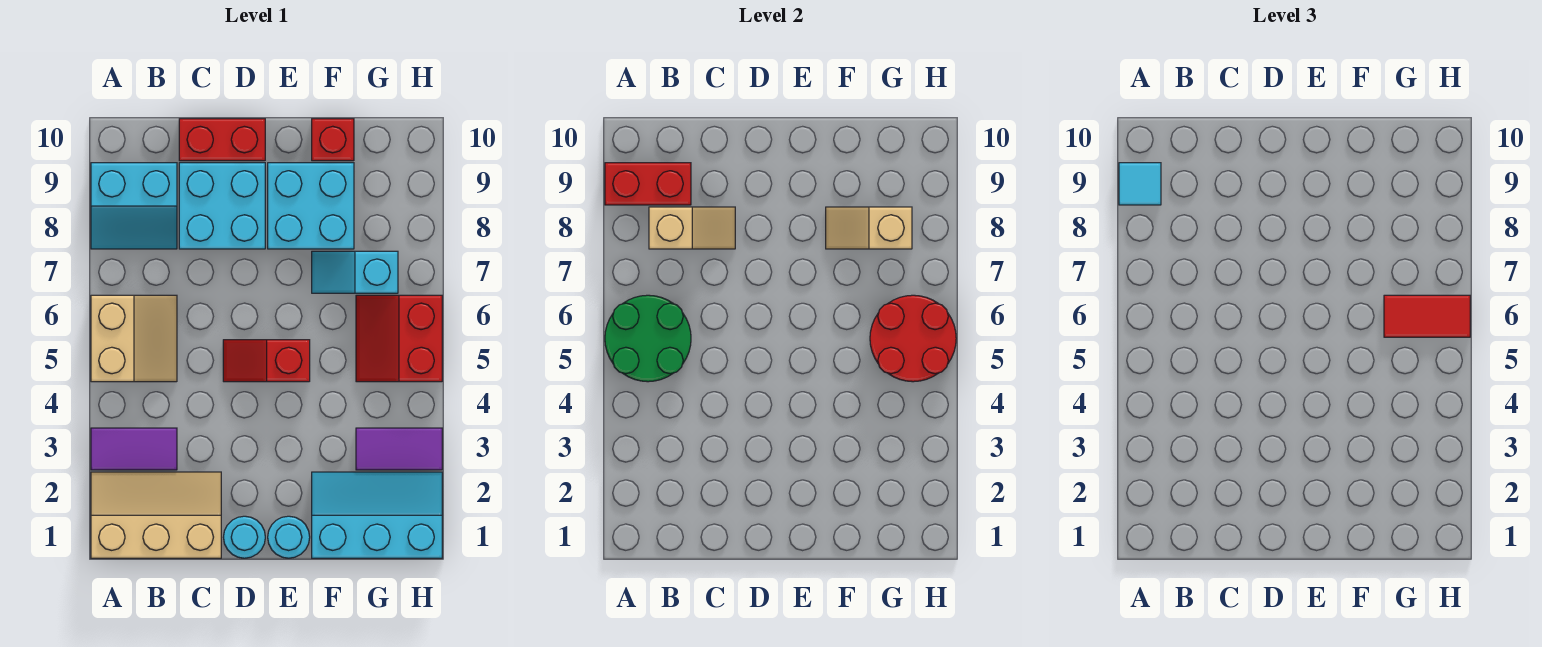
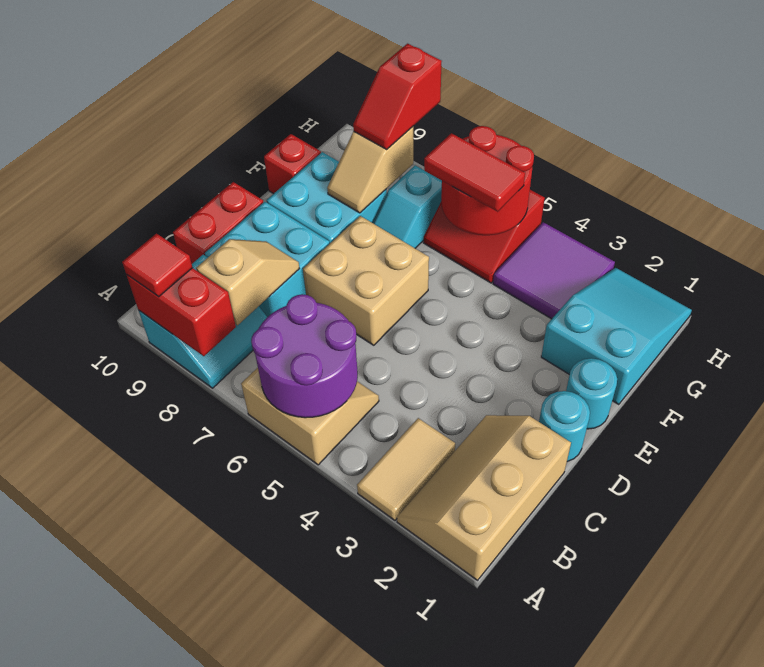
purple 1x2 tile [91,428,177,470] -> tan 1x2 tile [357,418,455,520]
green 2x2 round brick [605,295,691,382] -> purple 2x2 round brick [251,294,358,418]
red 1x2 brick [605,163,691,205] -> red 1x2 brick turned to [127,268,236,356]
cyan 1x1 tile [1119,163,1161,205] -> red 1x1 tile [122,234,193,297]
red 1x2 slope [223,340,310,382] -> red 1x2 slope moved to [353,44,442,149]
none -> tan 2x2 brick [303,216,429,345]
cyan 2x3 slope [312,472,442,558] -> cyan 2x3 slope turned to [541,268,692,405]
purple 1x2 tile [356,428,442,470] -> purple 2x2 tile [493,222,615,319]
red 1x2 tile [1384,295,1470,337] -> red 1x2 tile turned to [424,133,525,212]

